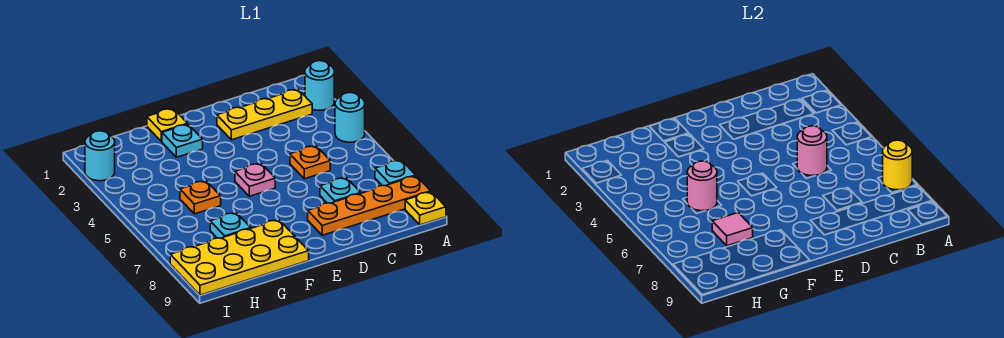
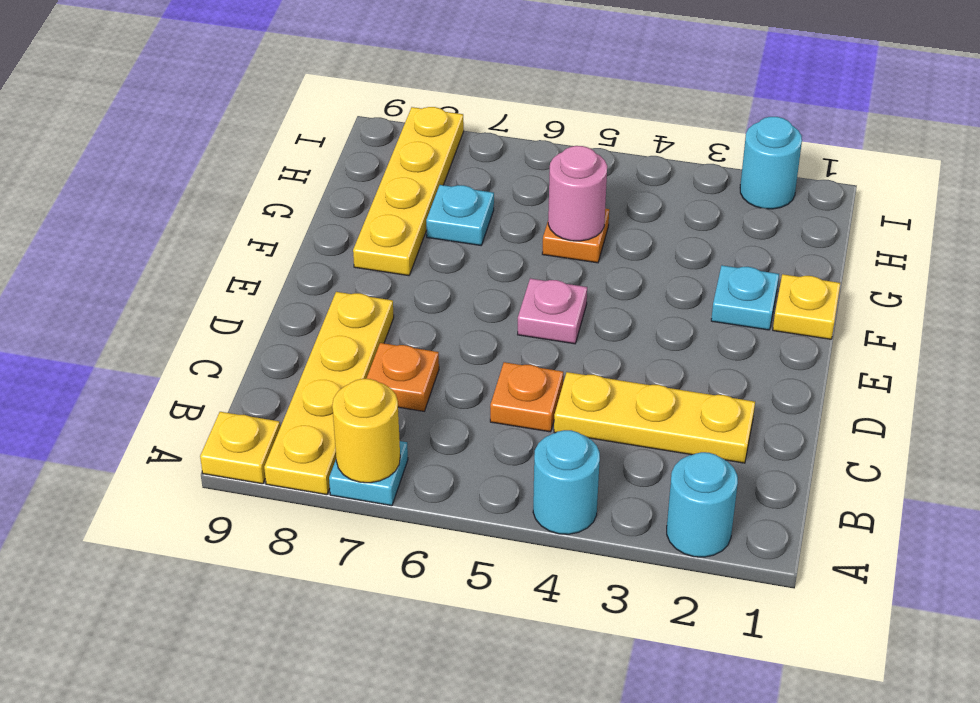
orange 1x4 plate [308,176,431,235] -> yellow 1x4 plate [264,292,394,495]
yellow 1x3 plate [217,89,312,140] -> yellow 1x3 plate turned to [554,372,755,463]
pink 1x1 round brick [797,126,827,176] -> none
cyan 1x1 plate [320,178,361,203] -> orange 1x1 plate [366,343,439,411]
yellow 2x4 plate [170,220,309,295] -> yellow 1x4 plate [353,107,464,276]
pink 1x1 tile [712,213,753,246] -> none

